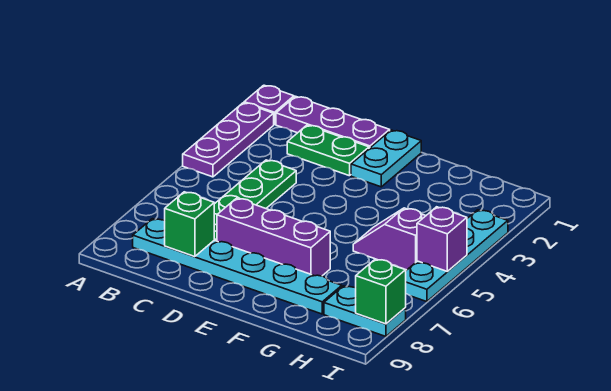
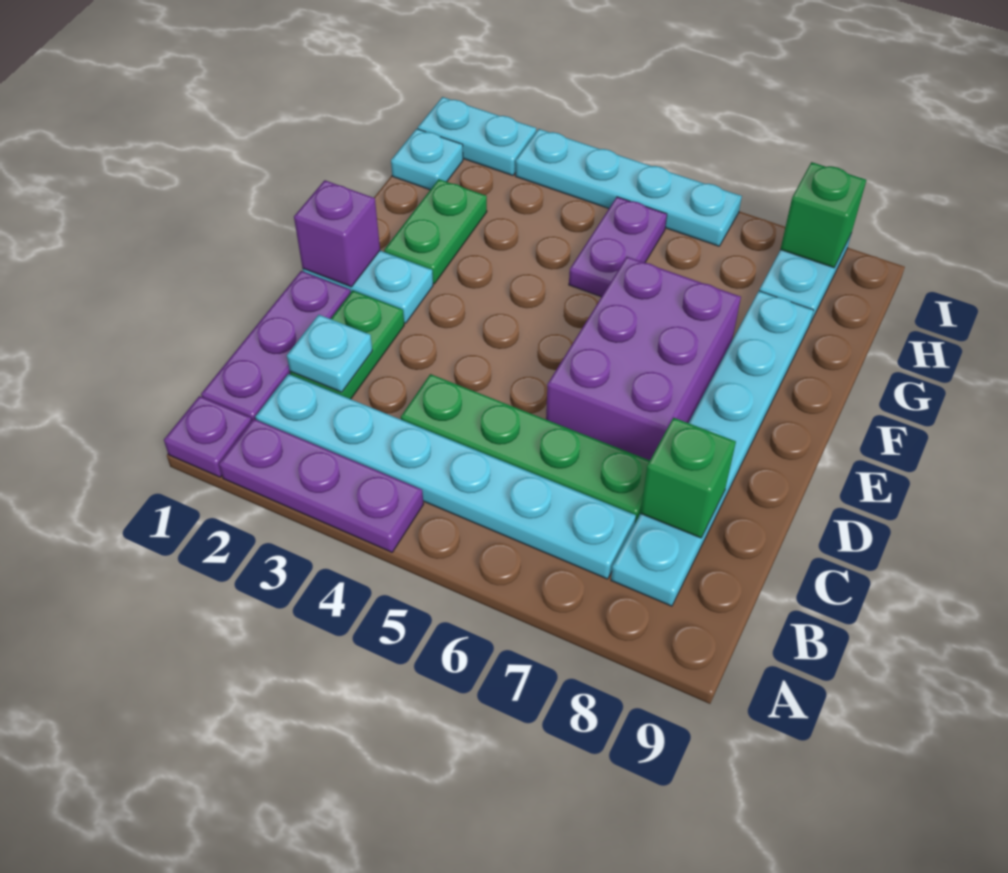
none -> cyan 1x6 plate [255,374,636,579]
none -> cyan 1x1 plate [287,315,372,392]
purple 1x3 brick [217,198,330,276] -> purple 2x3 brick [546,257,741,460]
none -> green 1x2 plate [384,179,487,284]
purple 1x2 slope [353,208,426,270] -> purple 1x2 plate [569,197,667,297]
none -> cyan 1x1 plate [391,129,463,190]
none -> cyan 1x2 plate [418,97,536,176]
purple 1x1 brick [417,207,467,272] -> purple 1x1 brick moved to [294,180,380,287]

